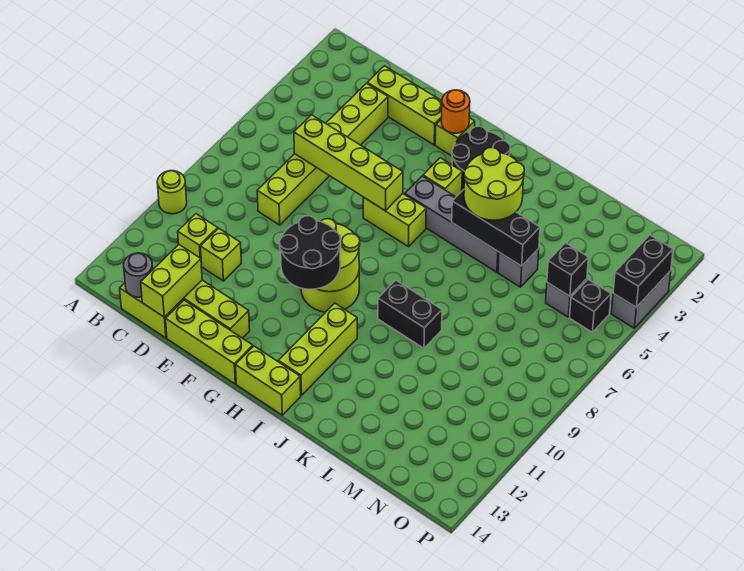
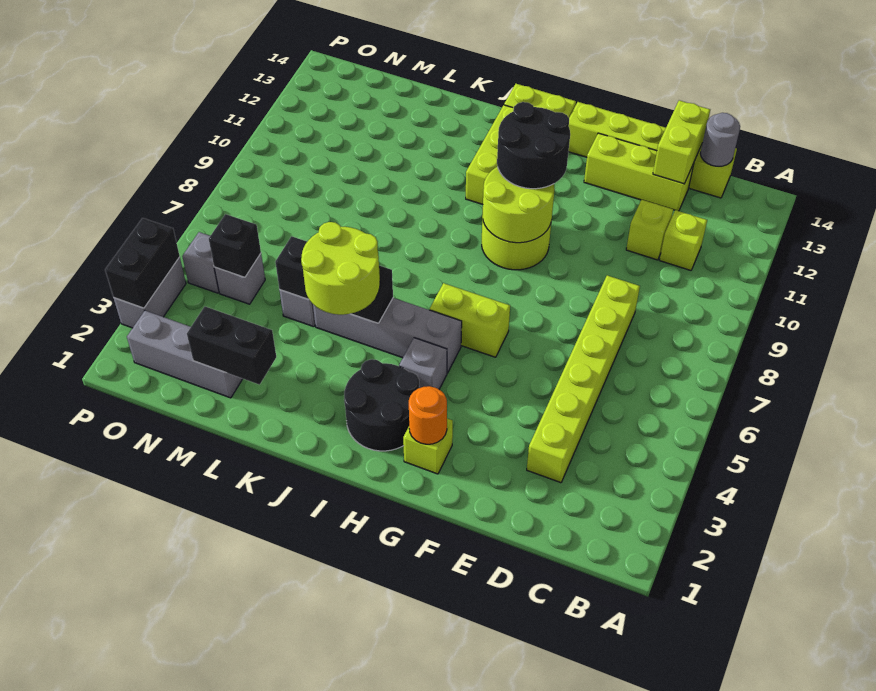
lime 1x1 round brick [157,171,187,214] -> none
lime 1x3 brick [367,66,442,145] -> none
lime 1x4 brick [294,115,403,211] -> none
lime 1x1 brick [423,158,462,197] -> grey 1x1 brick [399,338,447,389]
black 1x2 brick [378,280,442,348] -> black 1x2 brick moved to [187,307,276,385]
none -> grey 1x3 brick [127,311,242,398]
black 1x1 brick [570,279,611,332] -> grey 1x1 brick [182,232,219,293]

